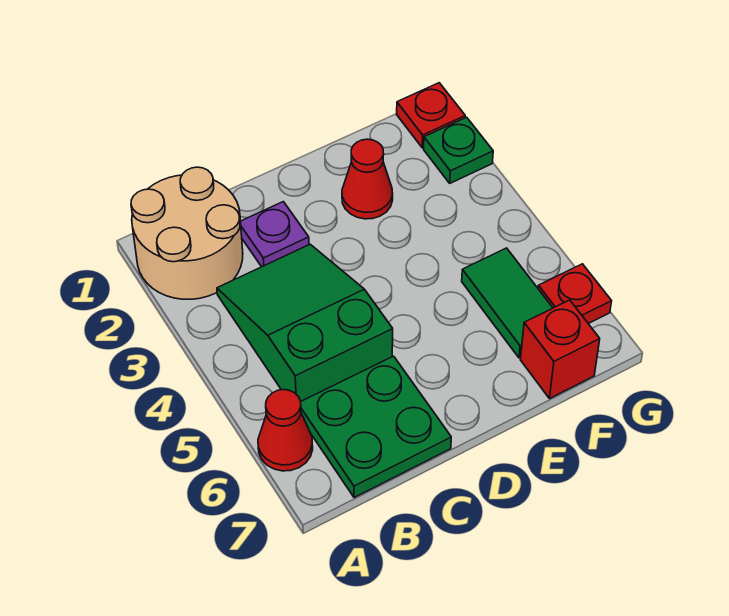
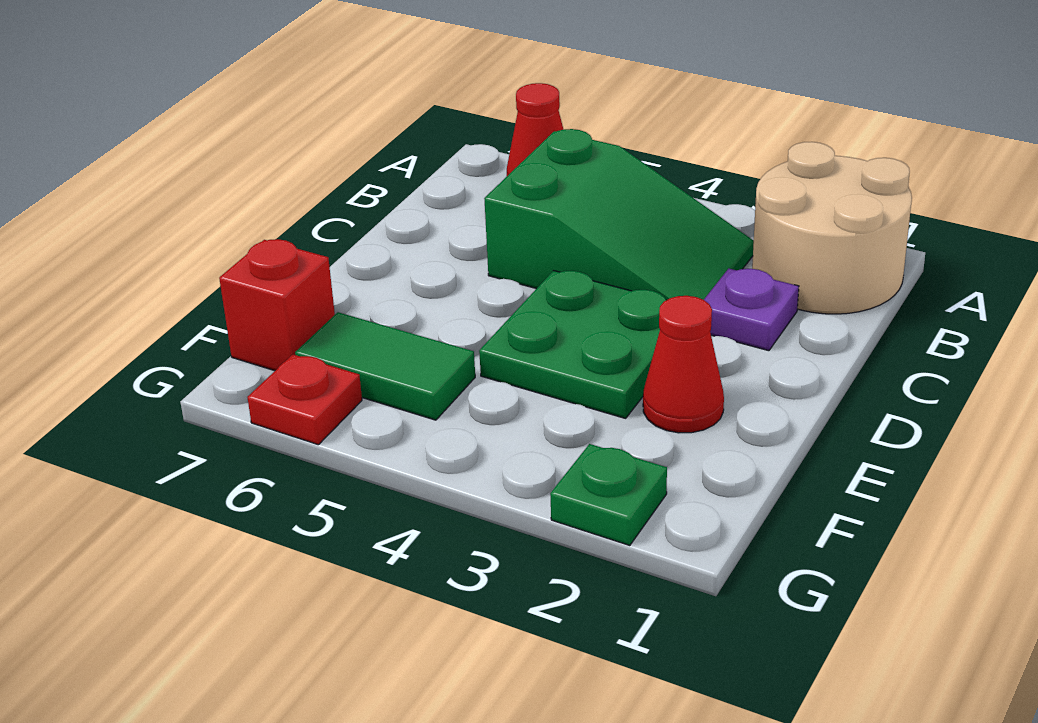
green 2x2 plate [301,356,451,498] -> green 2x2 plate moved to [479,271,666,418]
red 1x1 plate [397,83,465,148] -> none

